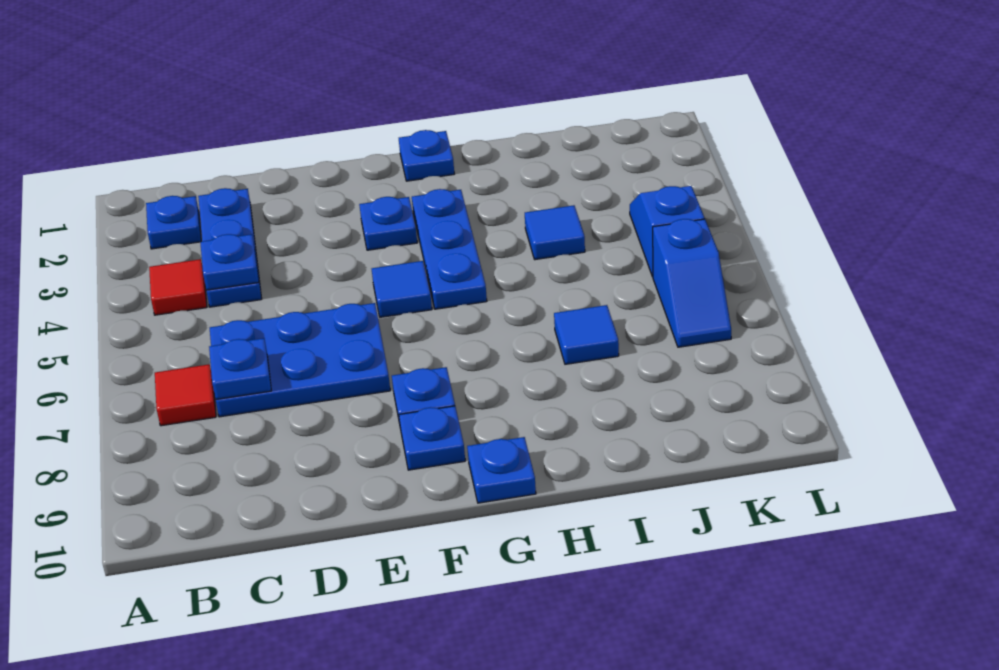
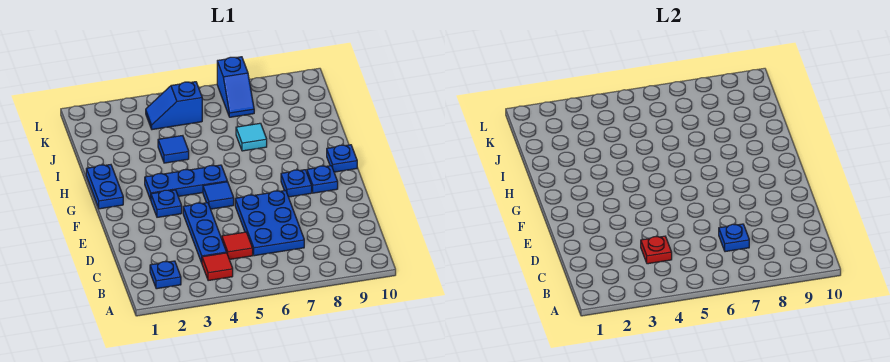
red 1x1 tile [155,364,216,426] -> red 1x1 tile moved to [222,232,253,260]
blue 1x3 plate [198,188,262,307] -> blue 1x3 plate turned to [183,203,227,263]
blue 1x1 plate [200,234,259,290] -> red 1x1 plate [641,236,672,264]
blue 1x1 plate [399,130,454,181] -> blue 1x2 plate [86,165,123,209]
blue 1x1 tile [554,305,619,364] -> cyan 1x1 tile [236,123,267,151]
blue 1x2 slope [653,219,731,347] -> blue 1x2 slope turned to [217,57,254,117]

